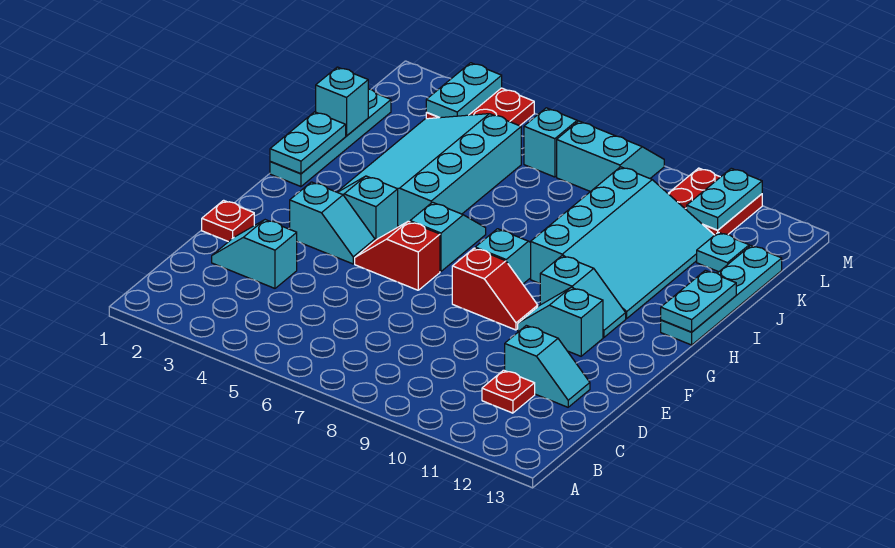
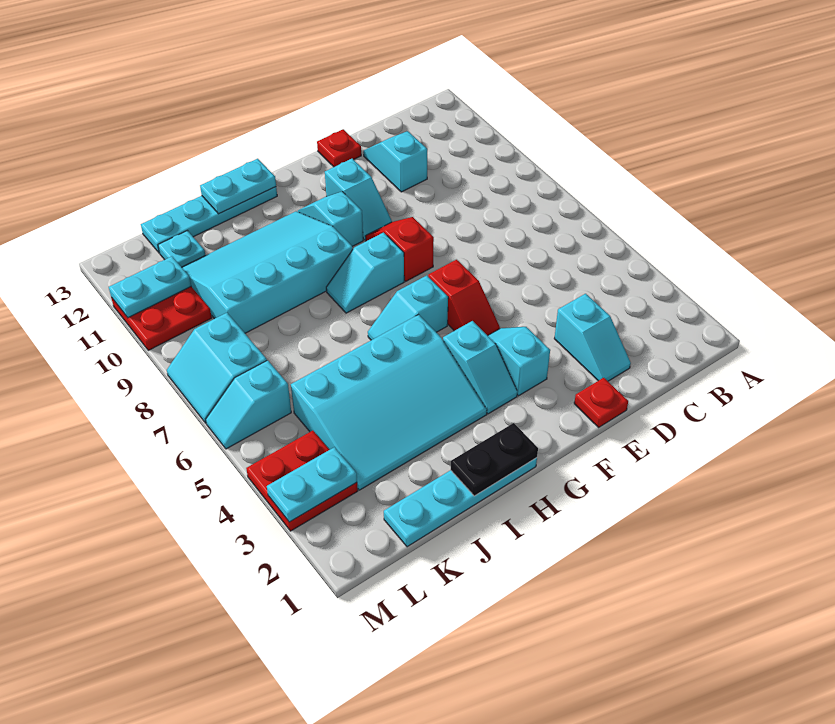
red 1x1 plate [482,370,535,413] -> red 1x1 plate moved to [317,129,361,167]
cyan 1x2 plate [270,112,346,174] -> black 1x2 plate [451,423,538,496]
cyan 1x1 brick [316,67,368,136] -> none

